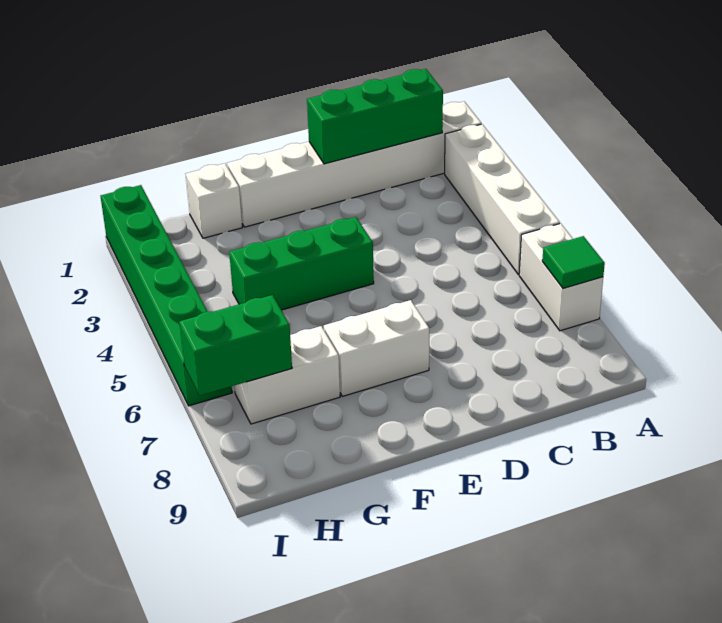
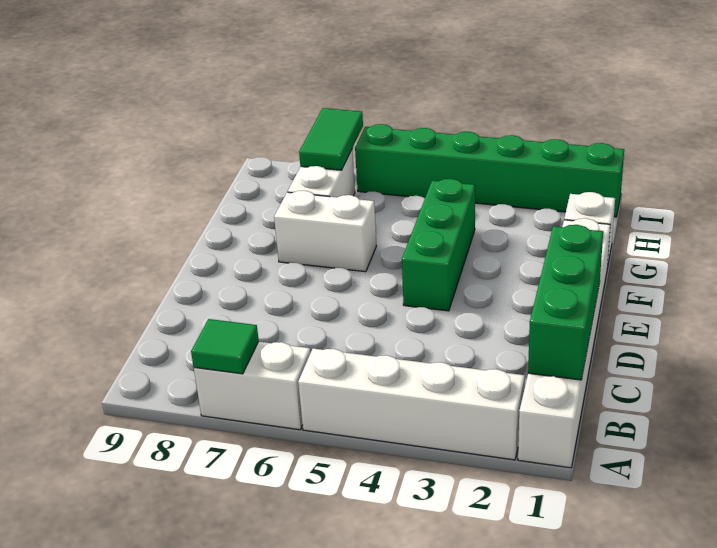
white 1x2 brick [324,300,429,396] -> white 1x2 brick turned to [274,191,376,272]
green 1x2 brick [179,295,292,396] -> green 1x2 tile [299,108,363,170]

